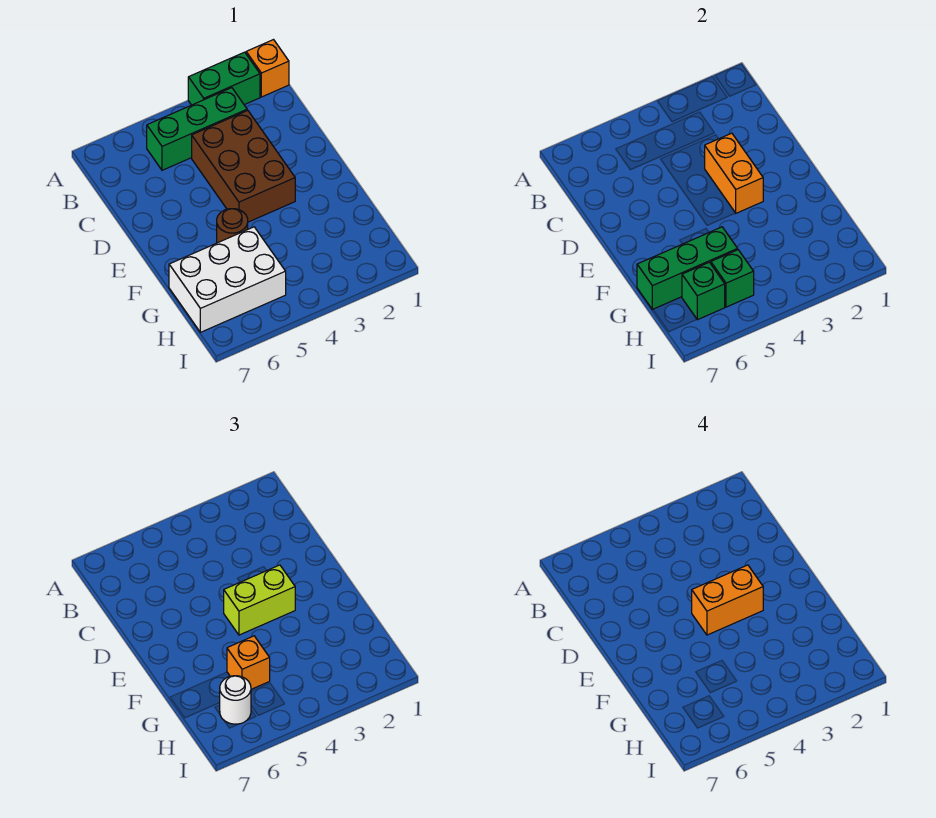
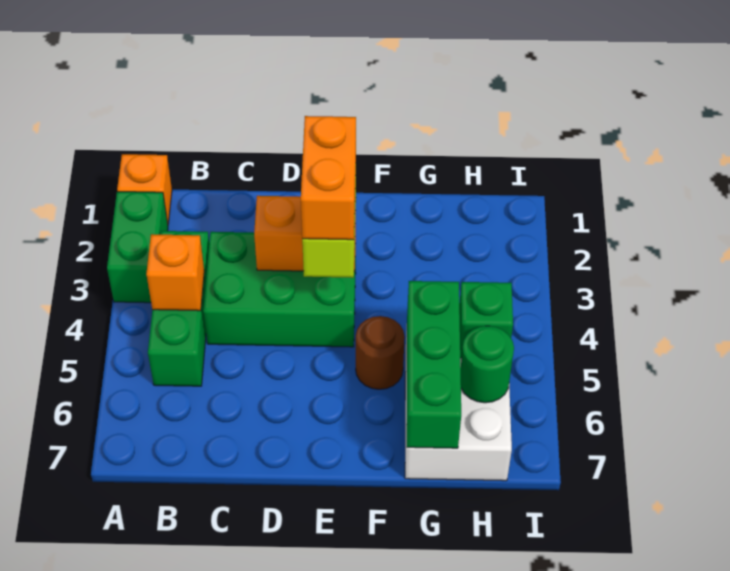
brown 2x3 brick [192,110,295,222] -> green 2x3 brick [203,232,356,347]
orange 1x1 brick [227,636,270,689] -> orange 1x1 brick moved to [146,234,204,311]
green 1x1 brick [682,262,725,320] -> green 1x1 round brick [461,326,514,403]
white 1x1 round brick [220,676,251,724] -> none

